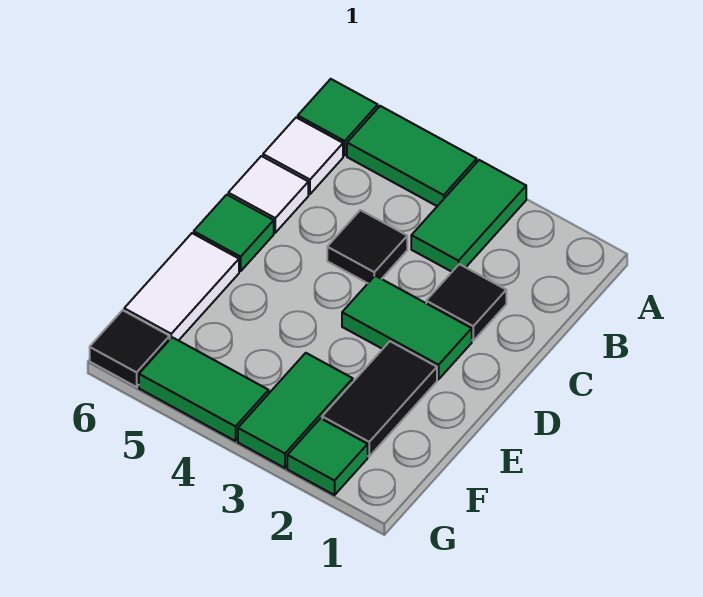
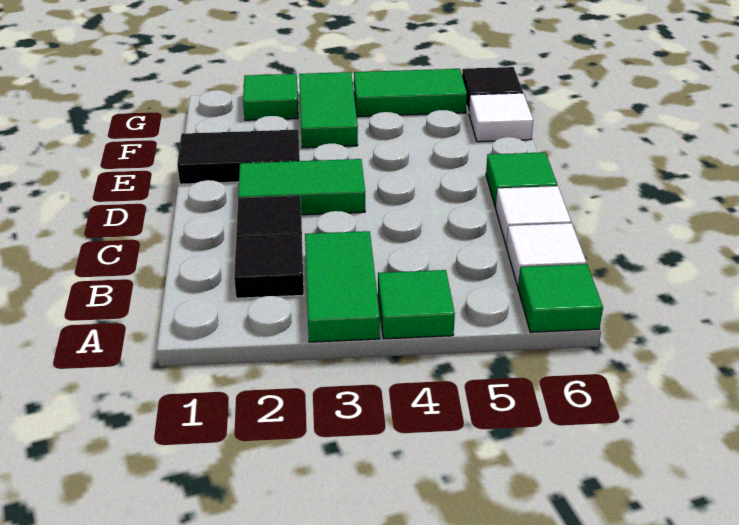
green 1x2 tile [347,106,477,206] -> green 1x1 tile [378,270,455,339]
black 1x1 tile [327,210,407,283] -> black 1x1 tile moved to [234,234,304,298]
black 1x2 tile [322,341,437,456] -> black 1x2 tile turned to [177,130,300,184]
white 1x2 tile [124,233,239,341] -> white 1x1 tile [469,93,533,142]

